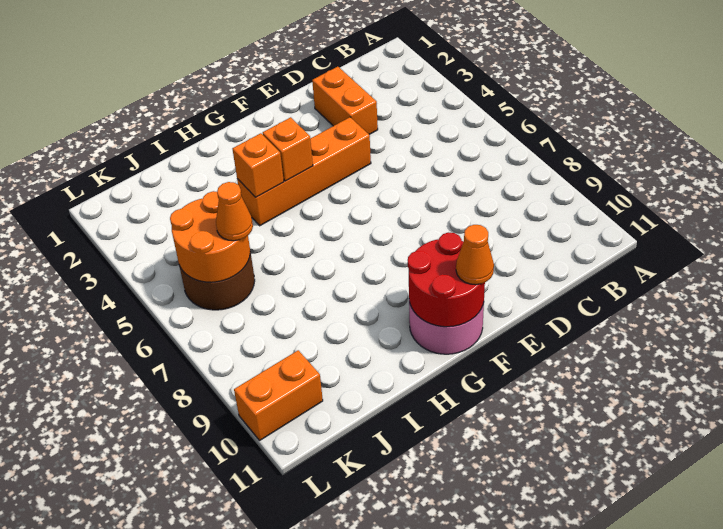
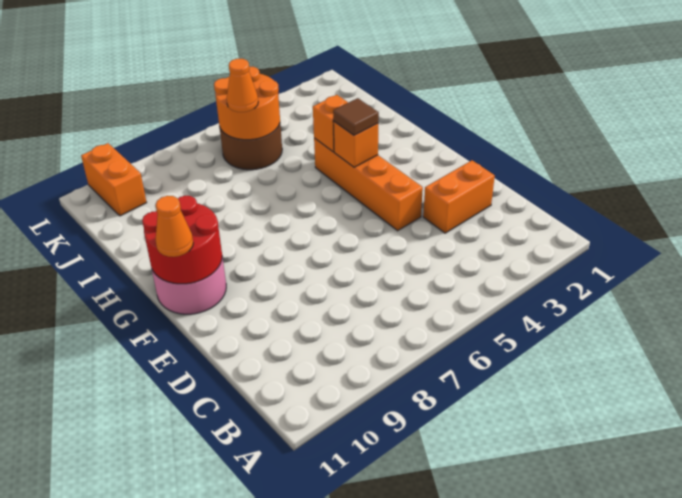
none -> brown 1x1 tile [333,98,379,135]

